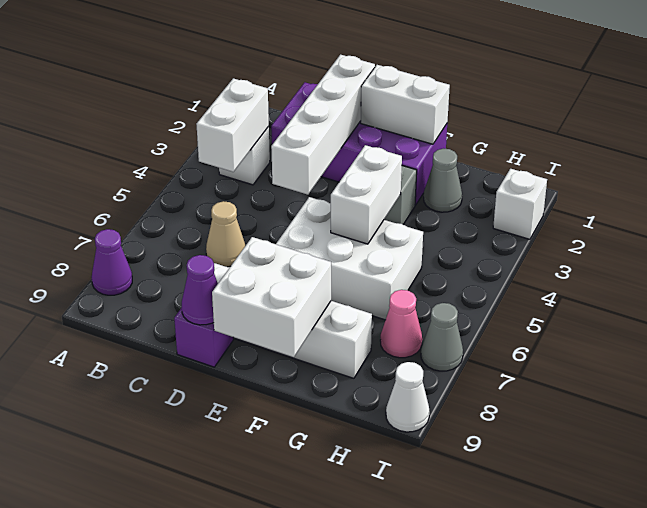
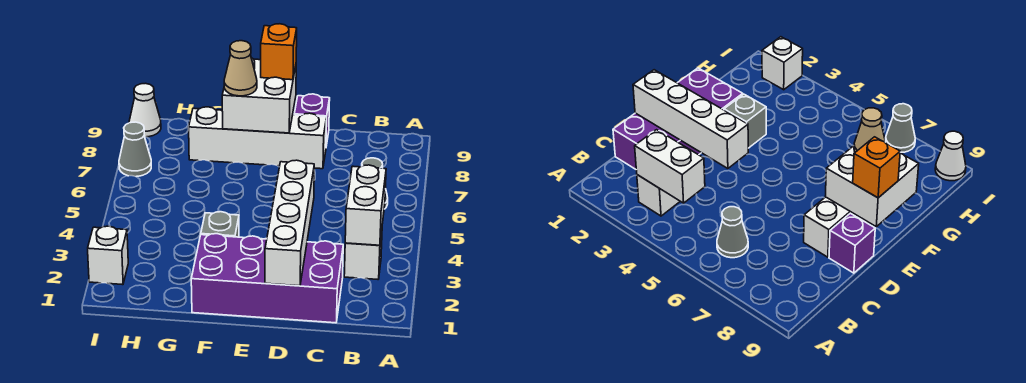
purple 1x1 cone [92,229,132,295] -> none
tan 1x1 cone [206,201,245,267] -> tan 1x1 cone moved to [224,41,257,96]
purple 1x1 cone [182,255,218,325] -> none
white 1x2 brick [361,65,450,144] -> none
white 2x3 brick [276,197,423,320] -> none
none -> orange 1x1 brick [261,24,297,80]
white 1x2 brick [331,145,402,244] -> none
grey 1x1 cone [424,149,462,212] -> grey 1x1 cone moved to [717,207,748,258]
pink 1x1 cone [380,290,422,358] -> none

